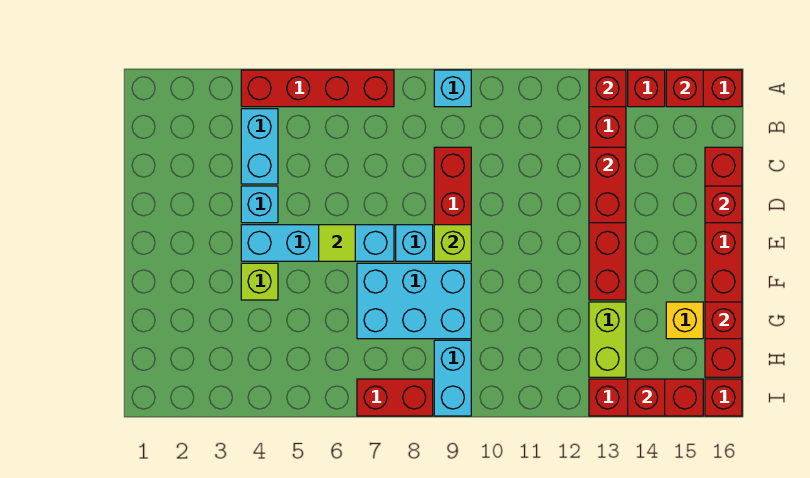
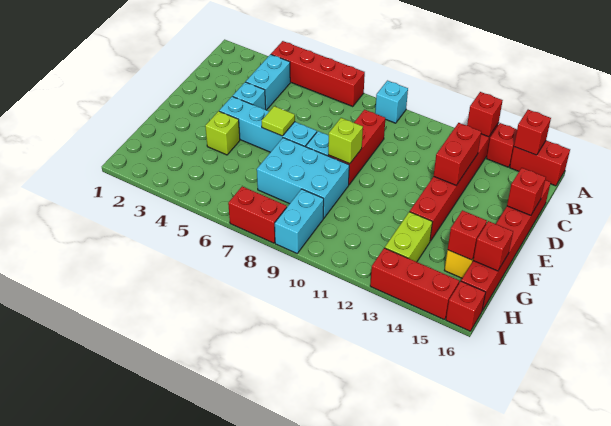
red 1x1 brick [628,379,665,416] -> red 1x1 brick moved to [448,210,487,260]

